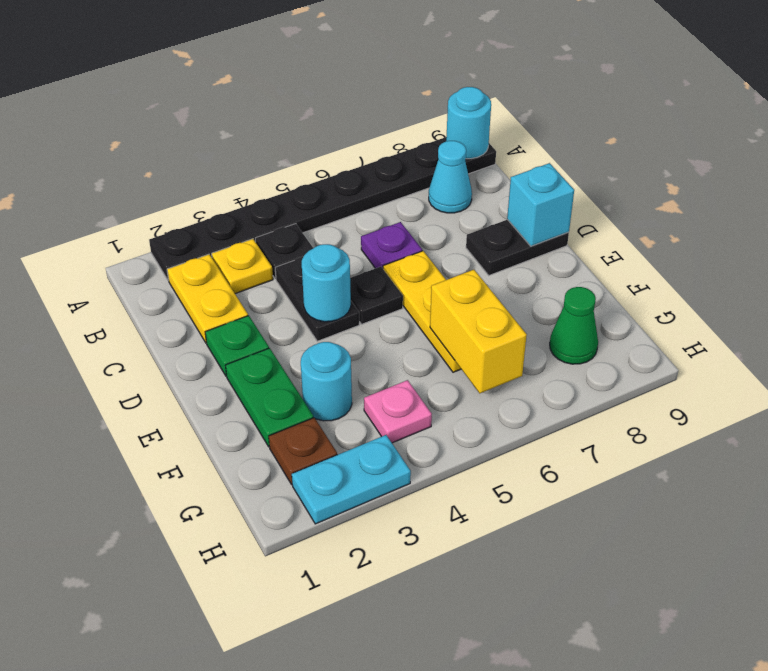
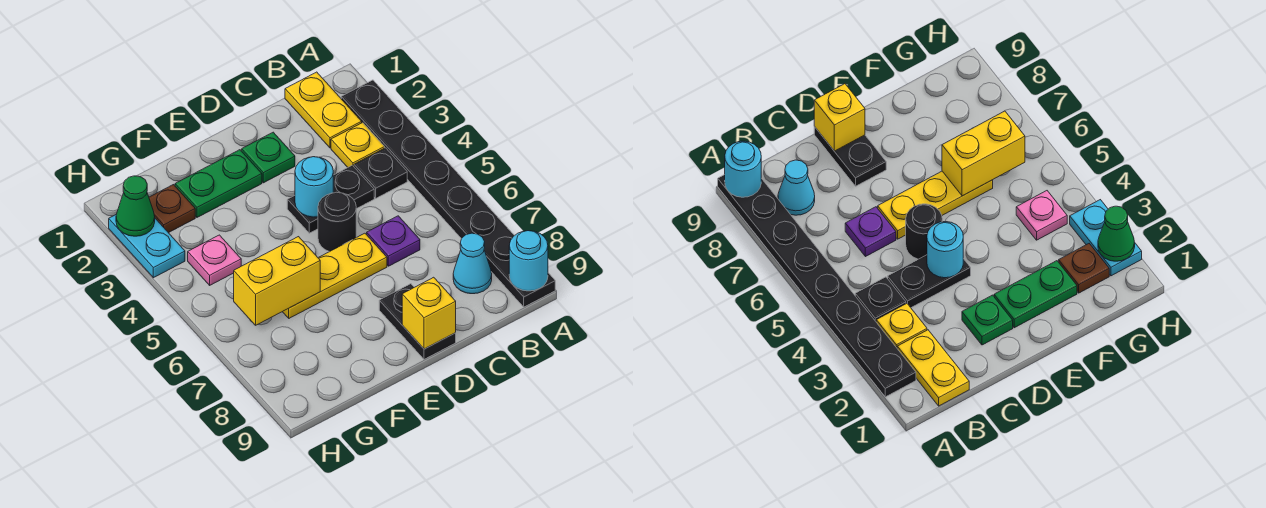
yellow 1x2 plate [167,254,248,343] -> yellow 1x2 plate turned to [285,72,362,148]
black 1x1 plate [350,267,403,324] -> black 1x1 round brick [318,192,356,252]
cyan 1x1 brick [507,163,574,246] -> yellow 1x1 brick [402,277,456,349]
cyan 1x1 round brick [301,342,352,421] -> none
green 1x1 cone [550,287,598,364] -> green 1x1 cone moved to [116,176,155,236]

